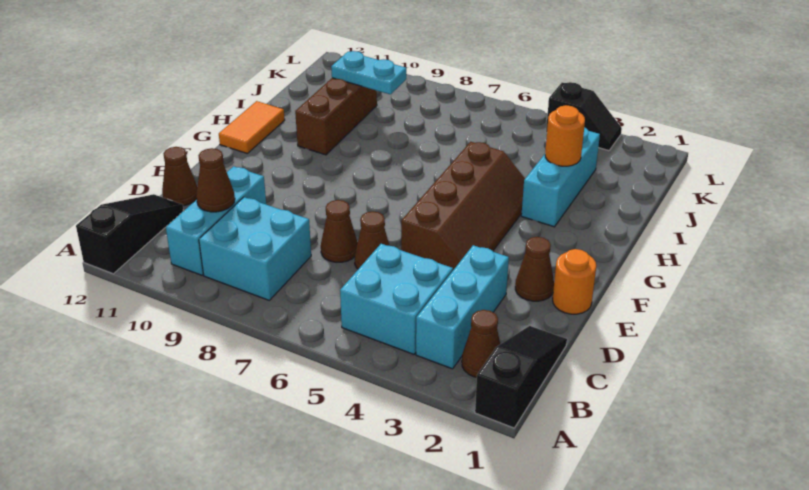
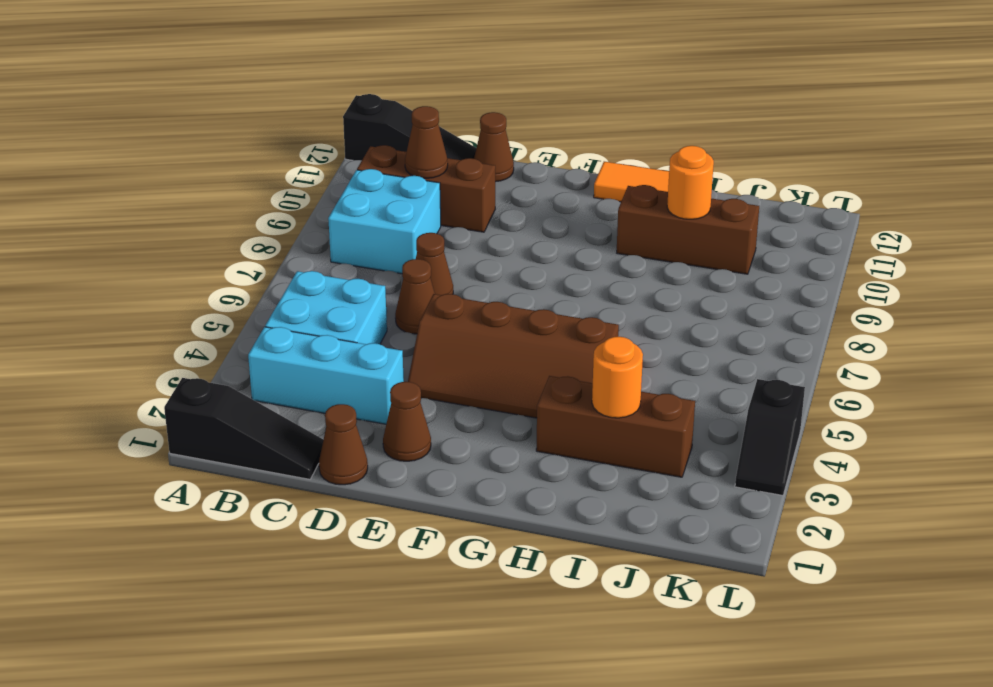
brown 1x1 cone [462,310,500,377] -> brown 1x1 cone moved to [319,404,368,485]
cyan 1x3 brick [166,166,266,275] -> brown 1x3 brick [357,145,495,232]
orange 1x1 round brick [553,249,596,314] -> orange 1x1 round brick moved to [667,146,714,219]
cyan 1x3 brick [521,127,600,227] -> brown 1x3 brick [536,376,695,477]
cyan 1x2 plate [331,51,406,94] -> none

